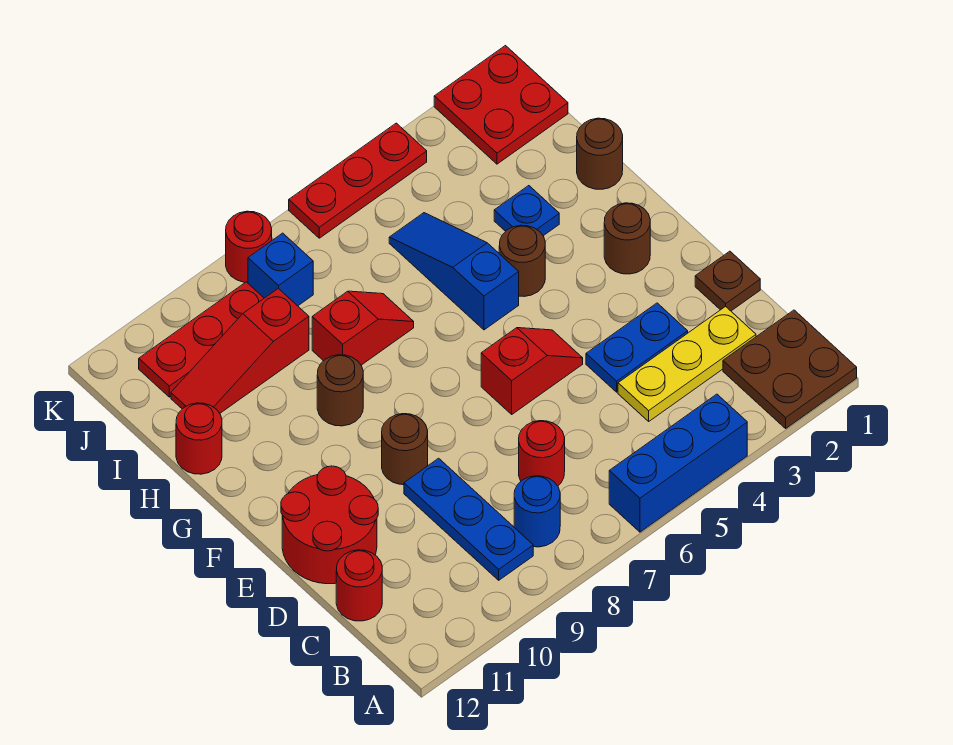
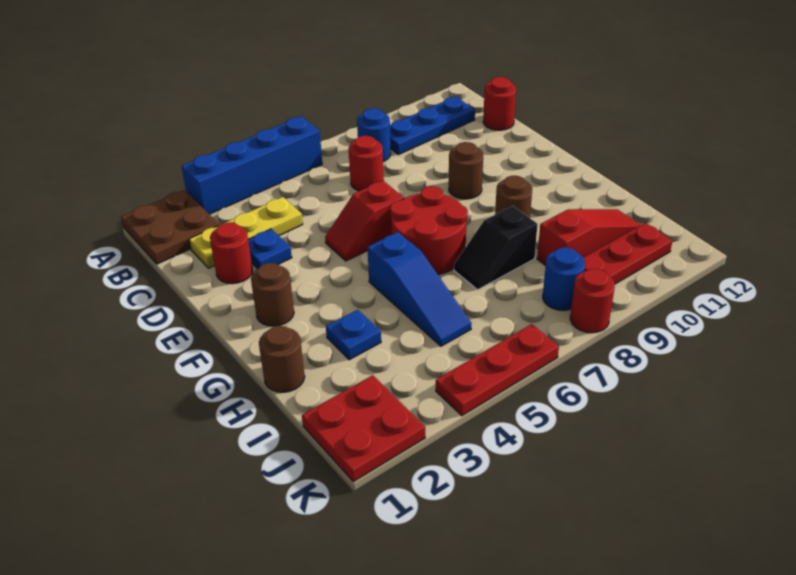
blue 1x3 brick [609,394,747,532] -> blue 1x4 brick [182,116,322,214]
blue 1x3 plate [404,458,533,580] -> blue 1x3 plate turned to [390,96,475,155]
brown 1x1 plate [695,251,760,311] -> none
blue 1x2 plate [586,303,688,392] -> blue 1x1 plate [248,229,292,269]
red 2x2 round brick [281,466,378,584] -> red 2x2 round brick moved to [390,186,468,274]
brown 1x1 round brick [499,225,545,297] -> none
red 1x2 slope [312,291,414,365] -> black 1x2 slope [454,206,538,290]
red 1x1 round brick [176,403,222,474] -> red 1x1 round brick moved to [210,223,253,284]
blue 1x1 brick [248,233,313,306] -> blue 1x1 round brick [543,248,585,310]

